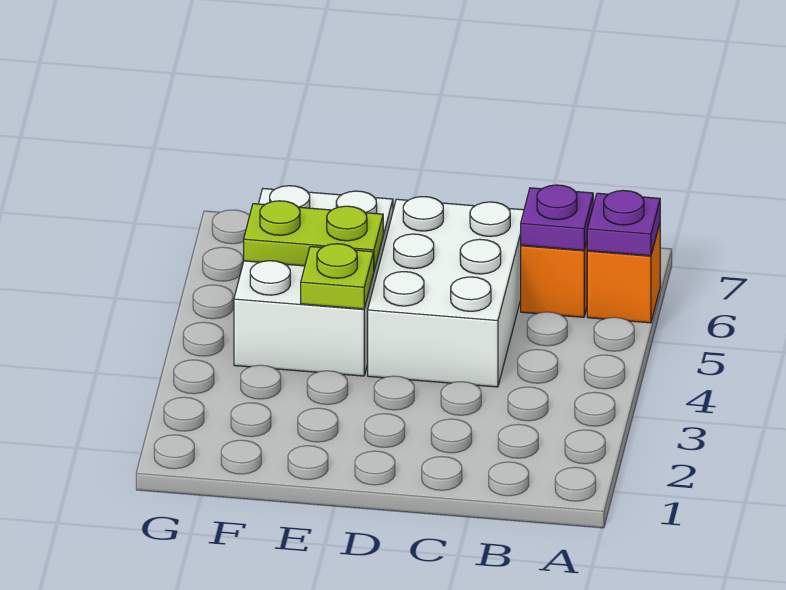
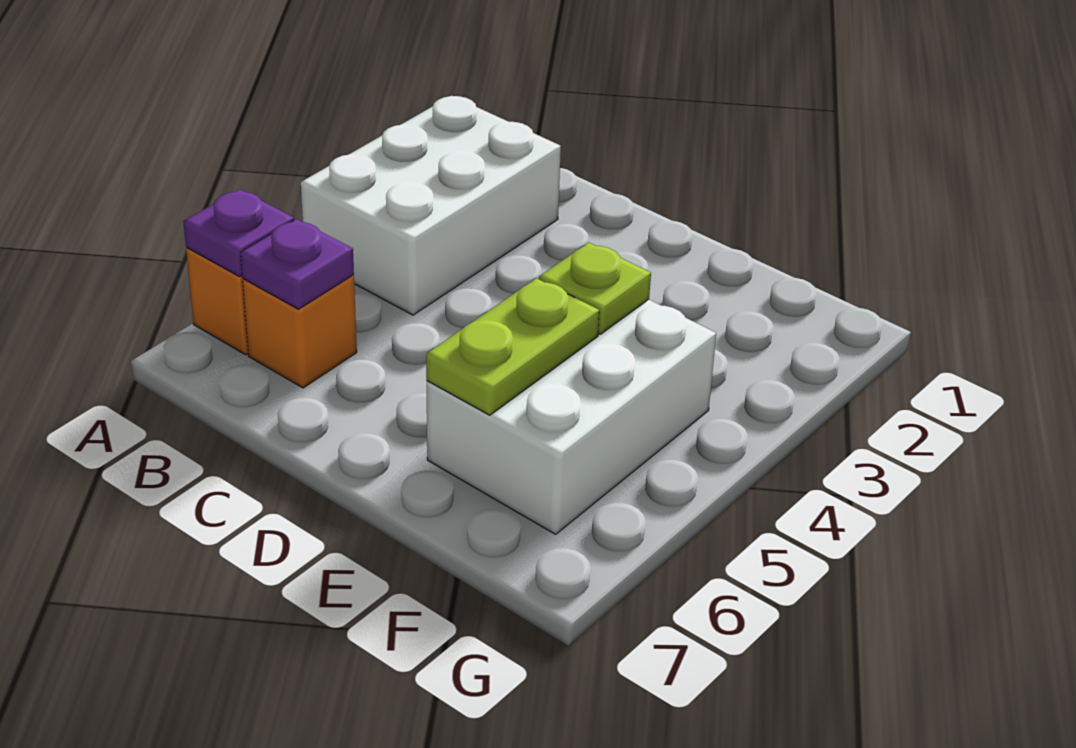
white 2x3 brick [368,197,524,387] -> white 2x3 brick moved to [301,96,561,315]
lime 1x2 plate [244,201,383,270] -> lime 1x2 plate turned to [426,278,599,415]

